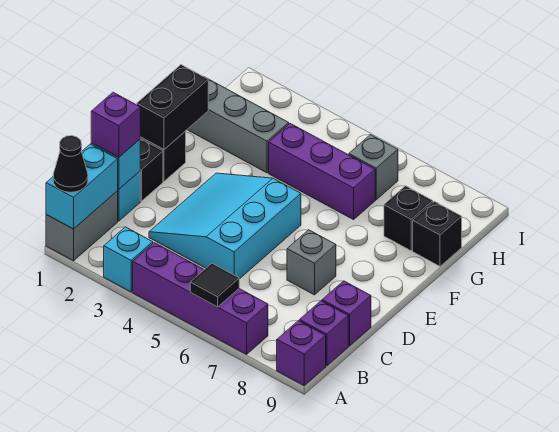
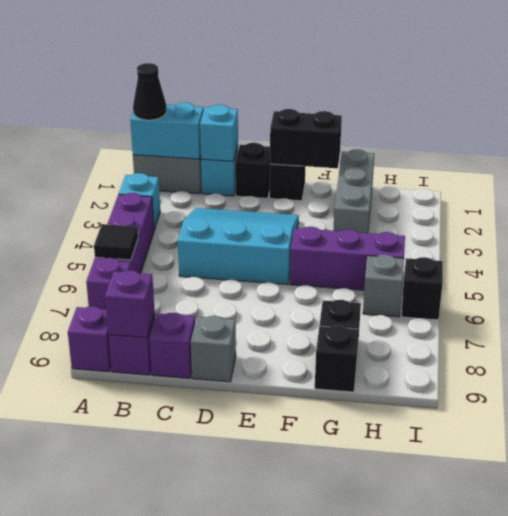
purple 1x1 brick [91,92,140,157] -> purple 1x1 brick moved to [105,270,155,338]
grey 1x1 brick [287,230,336,295] -> grey 1x1 brick moved to [191,316,236,382]
purple 1x3 brick [269,124,375,220] -> purple 1x3 brick turned to [290,227,405,290]
none -> black 1x1 brick [402,257,443,320]

